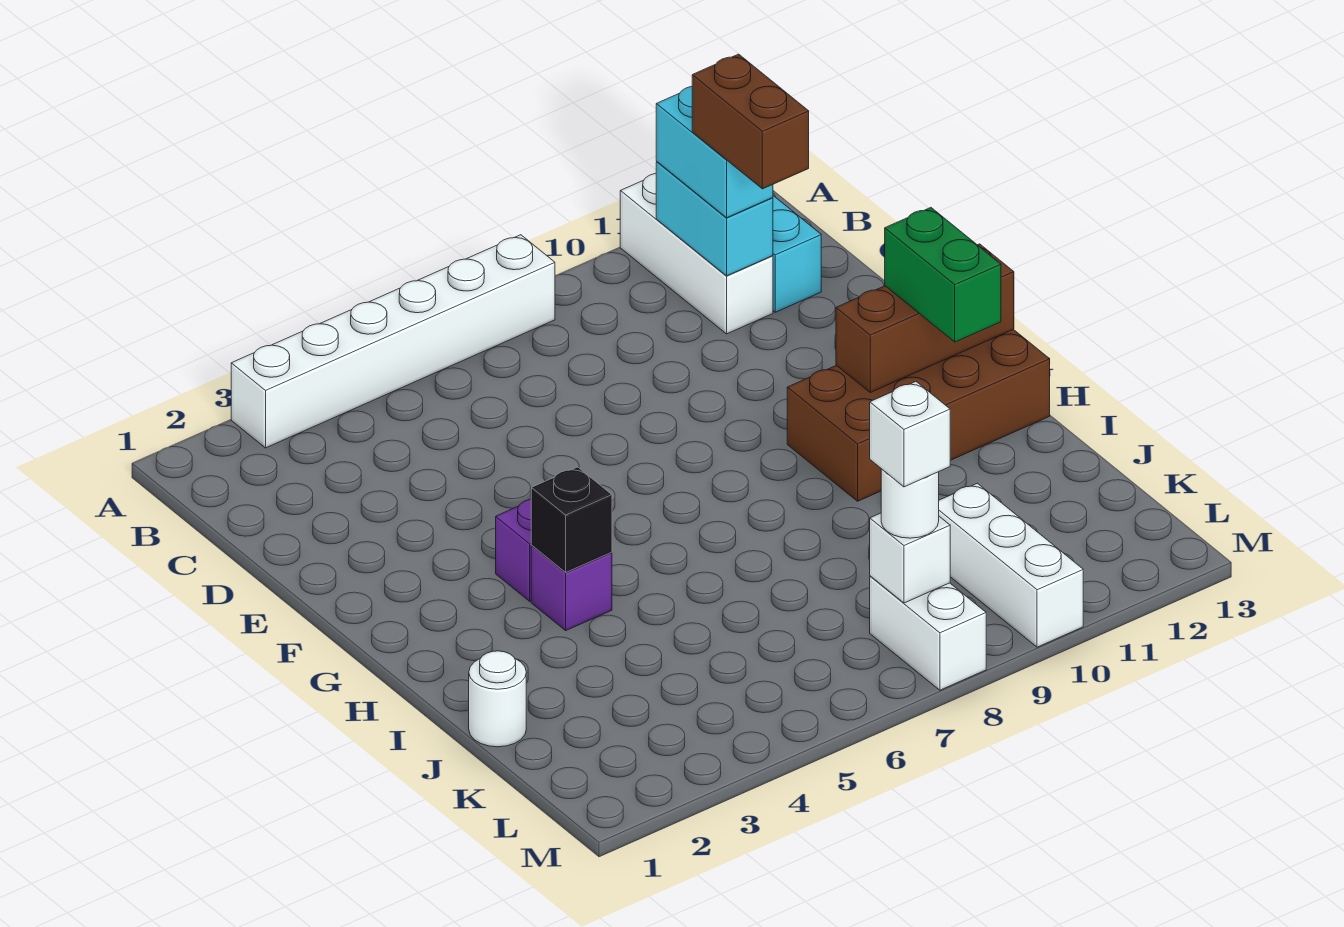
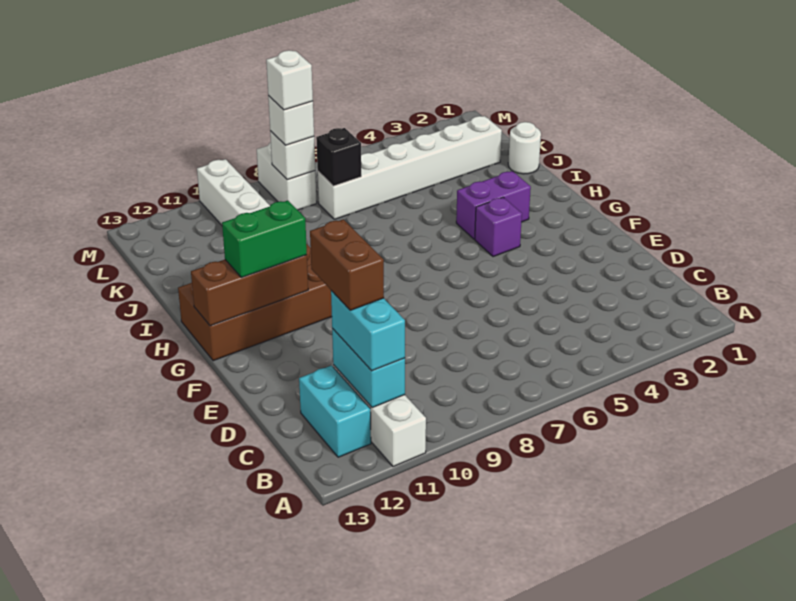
white 1x6 brick [231,235,555,448] -> white 1x6 brick moved to [318,116,502,219]
green 1x2 brick [885,208,1001,342] -> green 1x2 brick turned to [222,201,307,278]
purple 1x1 brick [531,546,612,630] -> purple 1x2 brick [456,171,531,239]
black 1x1 brick [531,467,612,572] -> black 1x1 brick moved to [316,128,361,186]
white 1x1 round brick [881,469,939,538] -> white 1x1 brick [268,96,314,145]

